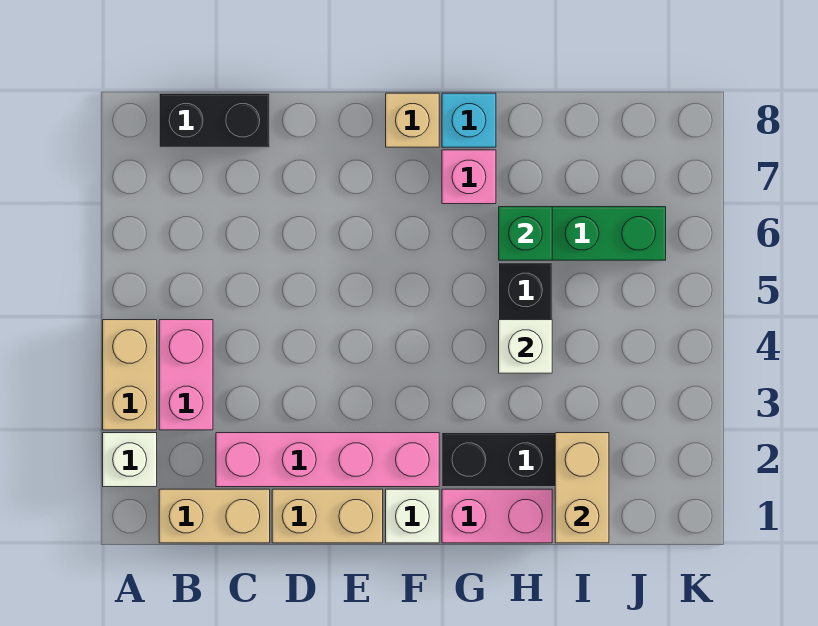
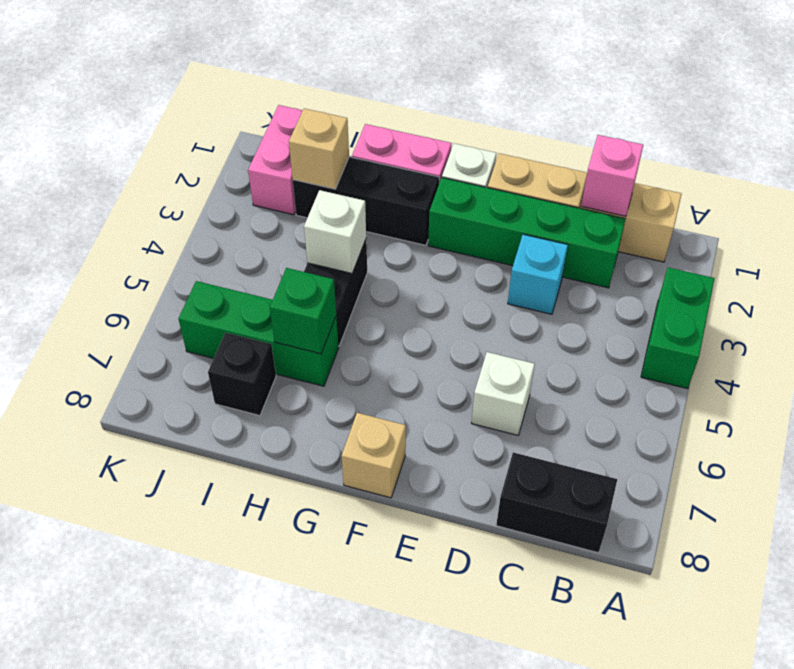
white 1x1 brick [103,433,157,487] -> white 1x1 brick moved to [472,352,535,435]
tan 1x2 brick [103,320,157,430] -> green 1x2 brick [641,268,715,389]
pink 1x2 brick [159,320,213,430] -> pink 1x2 brick moved to [248,105,303,215]
pink 1x4 brick [216,433,439,487] -> green 1x4 brick [428,178,625,288]
pink 1x1 brick [442,150,496,204] -> pink 1x1 brick moved to [581,135,643,216]
cyan 1x1 brick [442,93,496,147] -> cyan 1x1 brick moved to [508,234,568,314]
tan 1x2 brick [555,433,609,543] -> tan 1x1 brick [289,109,349,189]
none -> black 1x1 brick [208,333,276,416]

